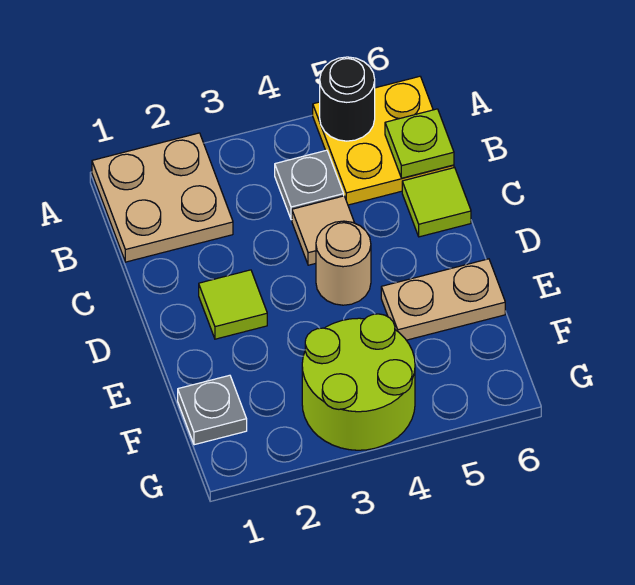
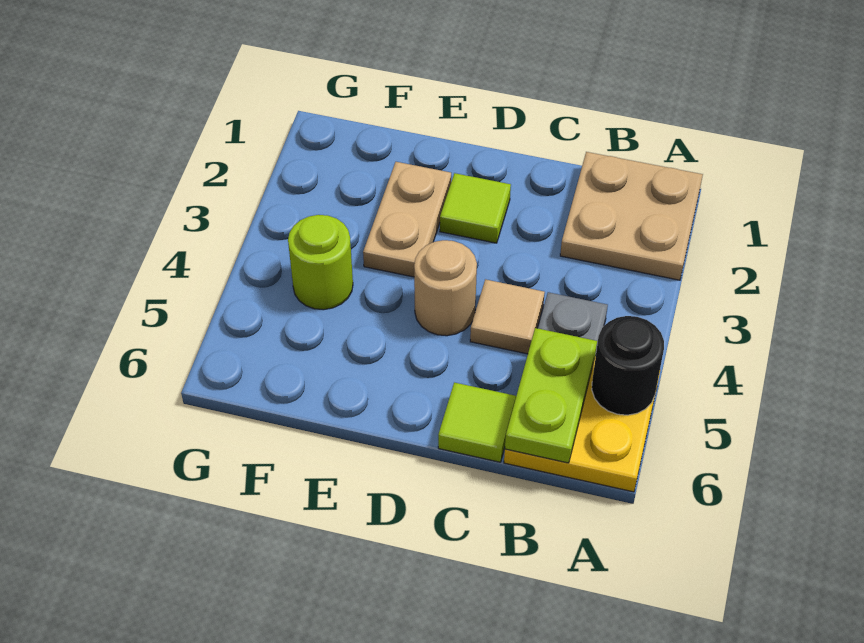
lime 1x1 plate [385,109,454,178] -> lime 1x2 plate [505,328,597,463]
tan 1x2 plate [381,259,505,340] -> tan 1x2 plate moved to [363,162,451,277]
grey 1x1 plate [178,375,247,445] -> none
lime 2x2 round brick [302,314,415,450] -> lime 1x1 round brick [288,215,353,310]

